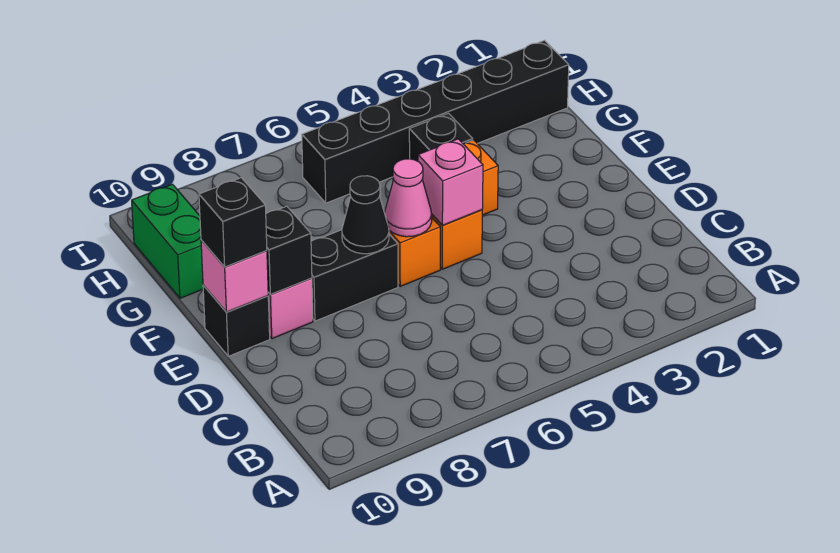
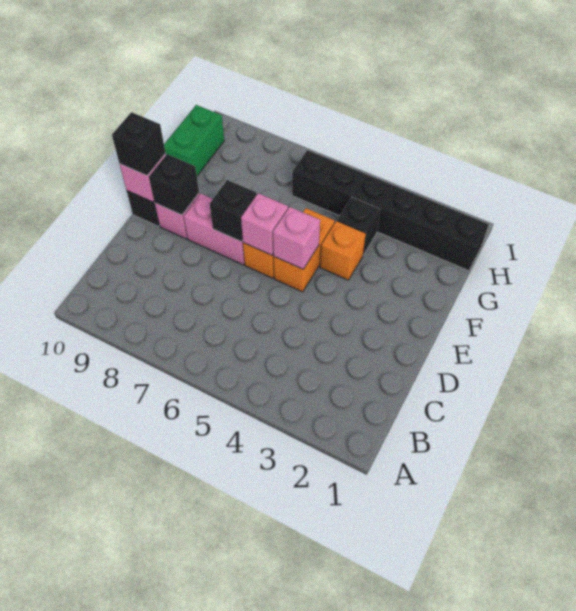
pink 1x1 cone [384,159,432,237] -> pink 1x1 brick [241,193,288,255]
black 1x2 brick [311,230,398,321] -> pink 1x2 brick [184,194,245,265]
black 1x1 cone [342,176,389,254] -> black 1x1 brick [210,180,257,242]

